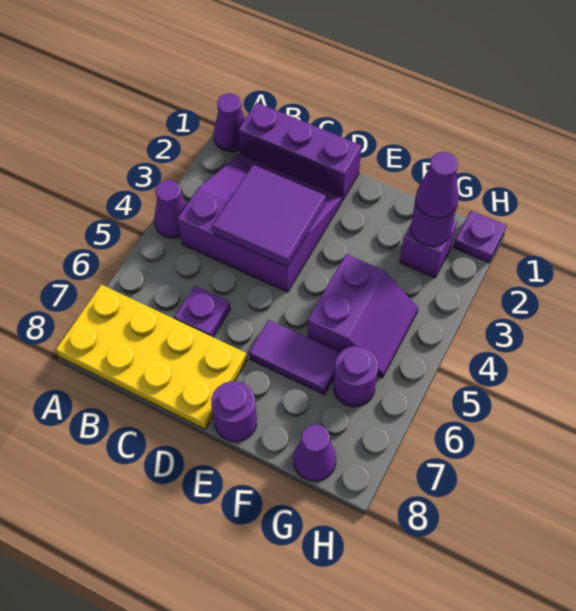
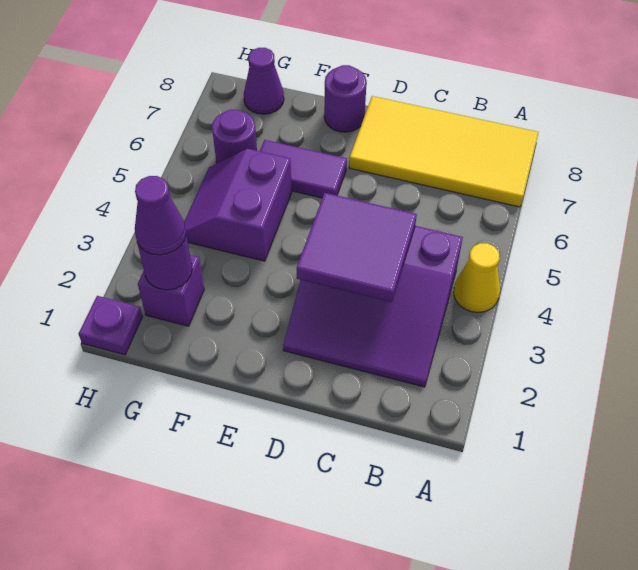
purple 1x1 cone [214,93,245,152] -> none
purple 1x1 cone [154,180,187,238] -> yellow 1x1 cone [454,243,500,313]
yellow 2x4 plate [56,284,247,429] -> yellow 2x4 tile [349,96,539,207]
purple 1x3 brick [239,103,361,201] -> none
purple 1x1 plate [174,286,230,337] -> none

